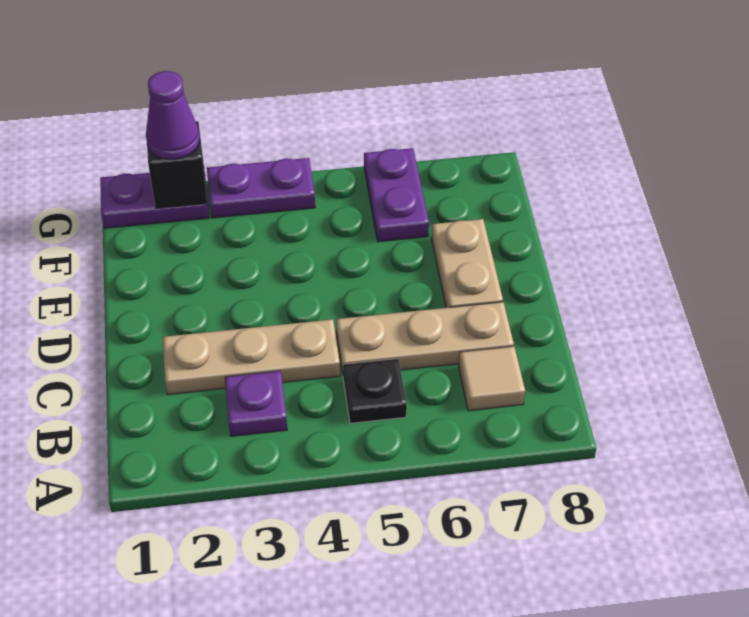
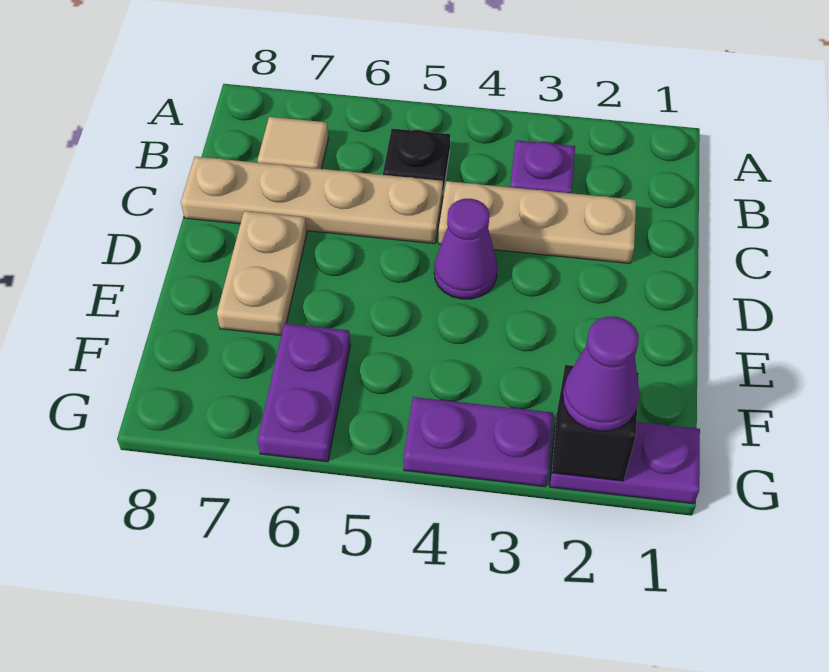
tan 1x3 plate [336,302,514,373] -> tan 1x4 plate [181,156,443,244]
none -> purple 1x1 cone [434,199,497,299]

